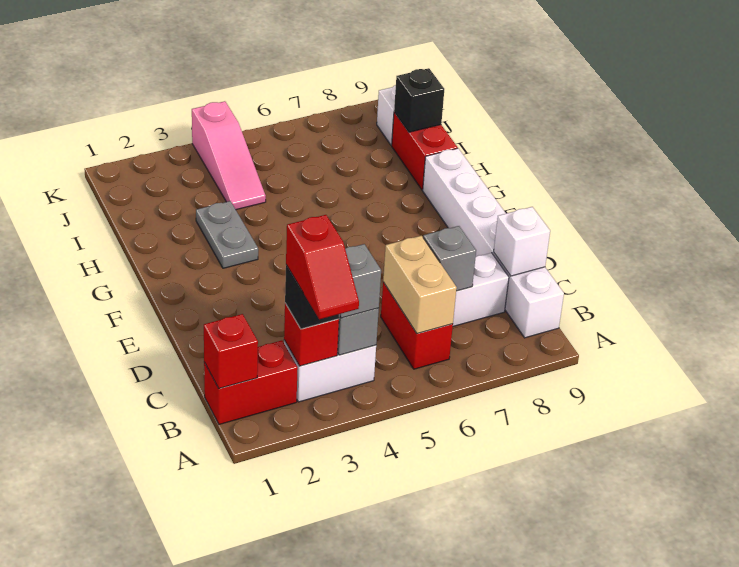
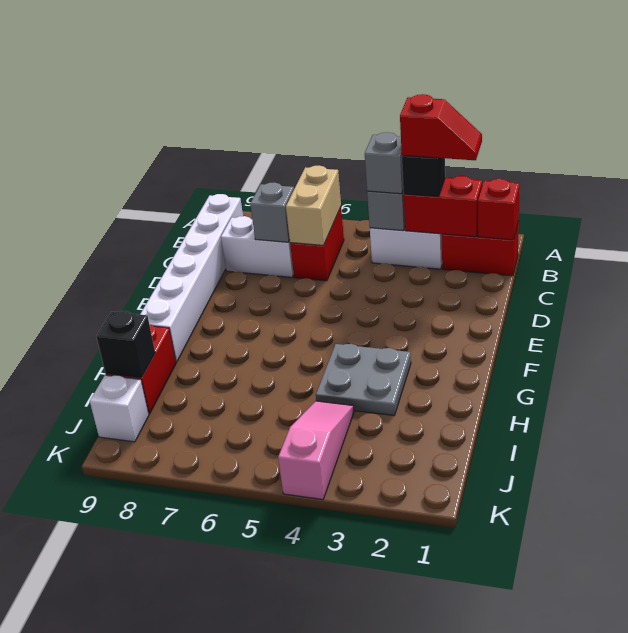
red 1x2 slope [286,215,359,319] -> red 1x2 slope turned to [400,94,482,160]
red 1x1 brick [284,303,339,366] -> red 1x2 brick [404,176,482,237]
white 1x1 brick [494,207,550,276] -> none
grey 1x2 plate [196,201,258,268] -> grey 2x2 plate [316,344,411,415]

